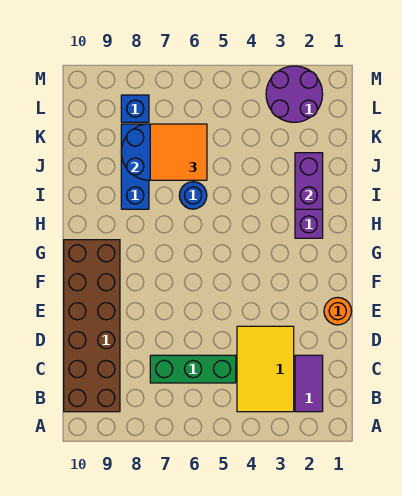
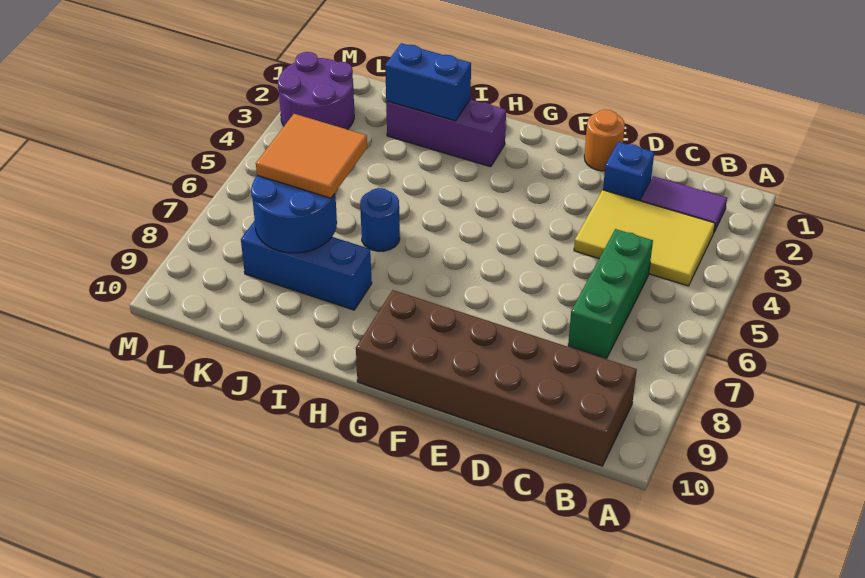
purple 1x2 brick [295,153,323,209] -> blue 1x2 brick [385,43,471,121]
blue 1x1 brick [121,95,149,122] -> blue 1x1 brick moved to [603,142,654,201]

